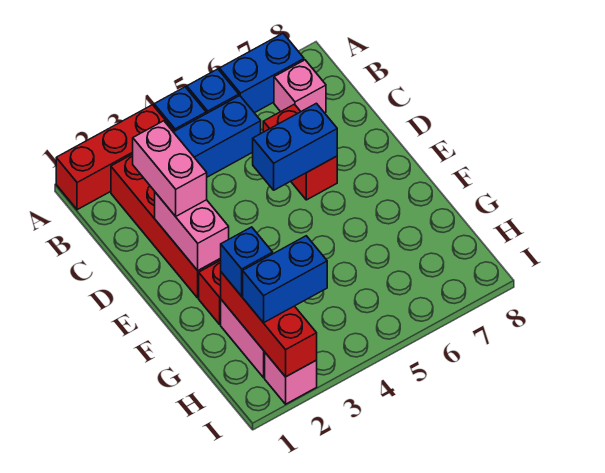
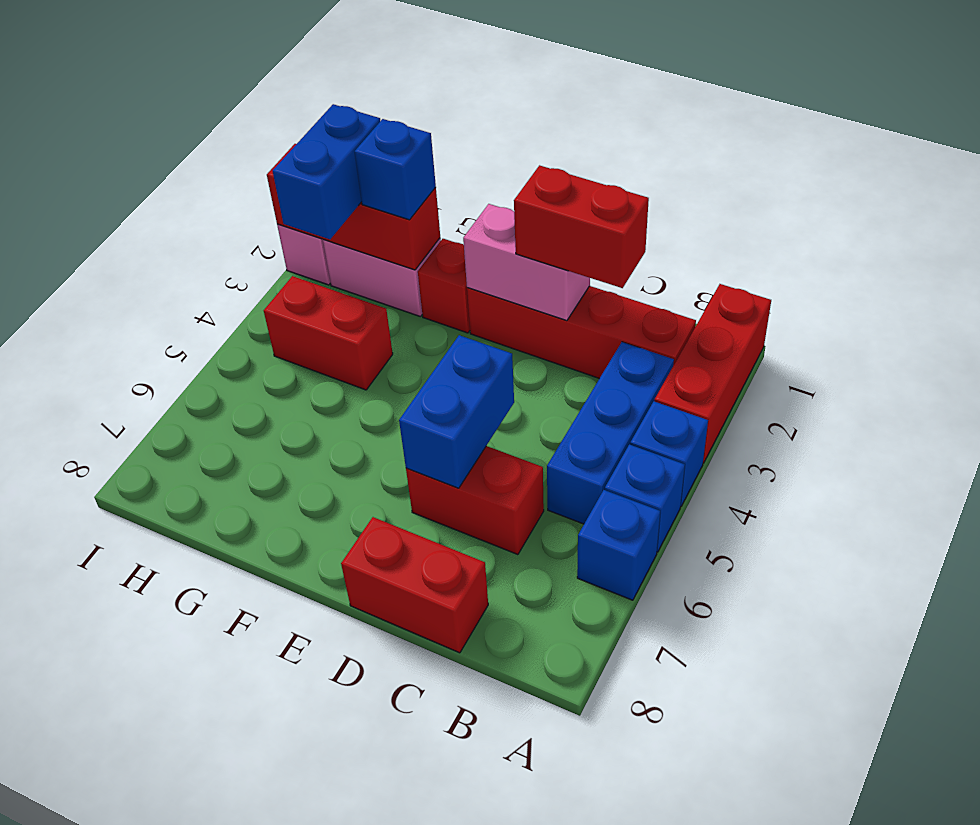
blue 1x2 brick [219,34,304,113] -> blue 1x1 brick [577,490,660,600]
pink 1x1 brick [274,60,326,113] -> none
pink 1x2 brick [133,121,207,216] -> red 1x2 brick [514,165,649,288]
none -> red 1x2 brick [341,517,488,653]
none -> red 1x2 brick [264,276,393,390]

